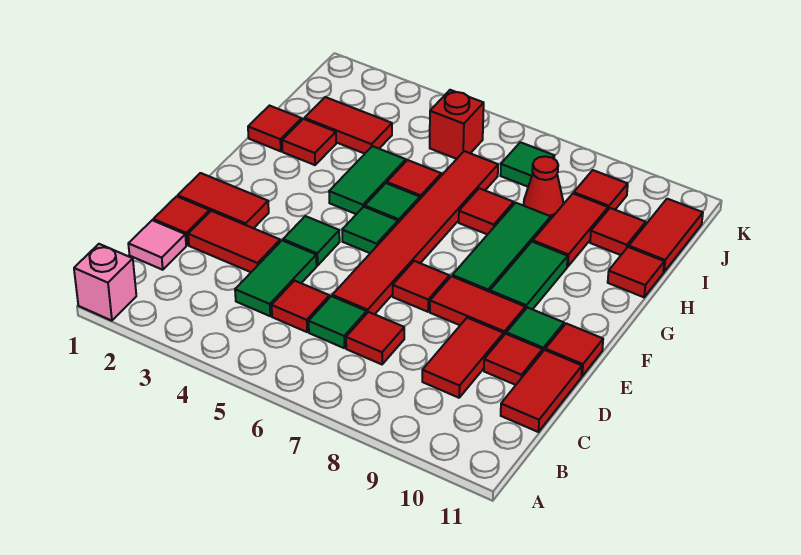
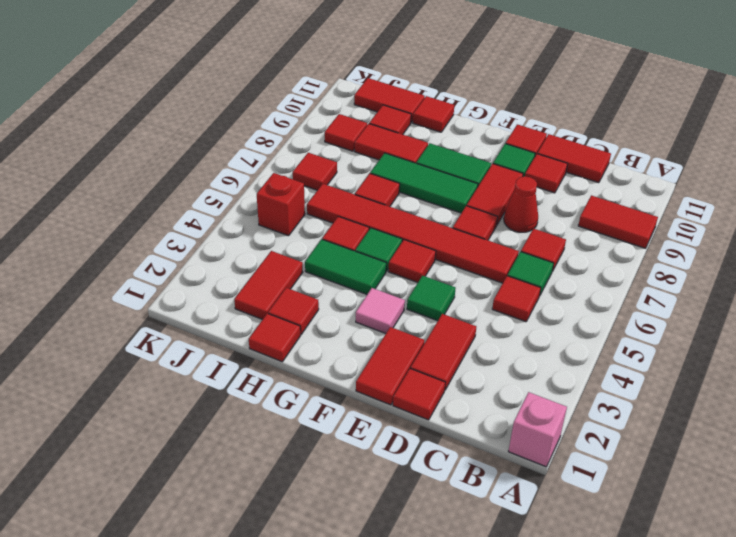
pink 1x1 tile [128,220,186,270] -> pink 1x1 tile moved to [356,288,405,334]
green 1x2 tile [235,240,317,316] -> none
red 1x2 tile [422,318,504,398] -> red 1x2 tile moved to [578,195,658,248]
green 1x1 tile [342,207,398,253] -> red 1x1 tile [388,240,436,282]
red 1x1 cone [524,156,563,218] -> red 1x1 cone moved to [504,176,538,232]
green 1x1 tile [500,142,554,187] -> red 1x1 tile [293,153,337,190]

